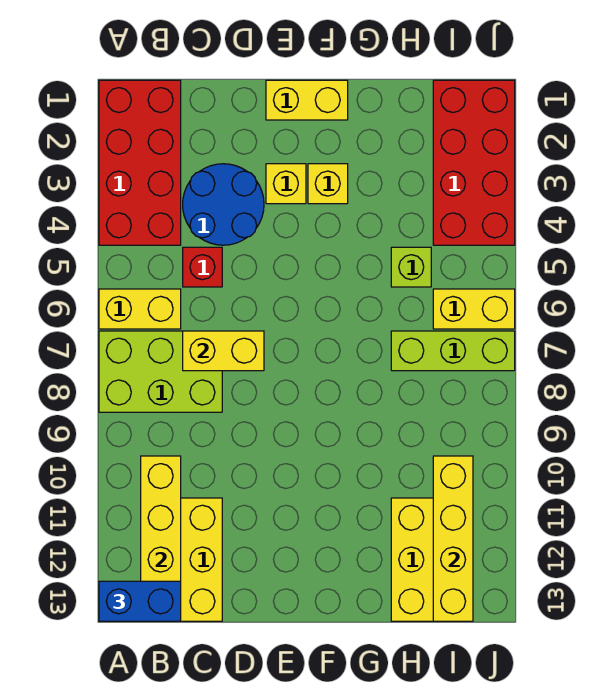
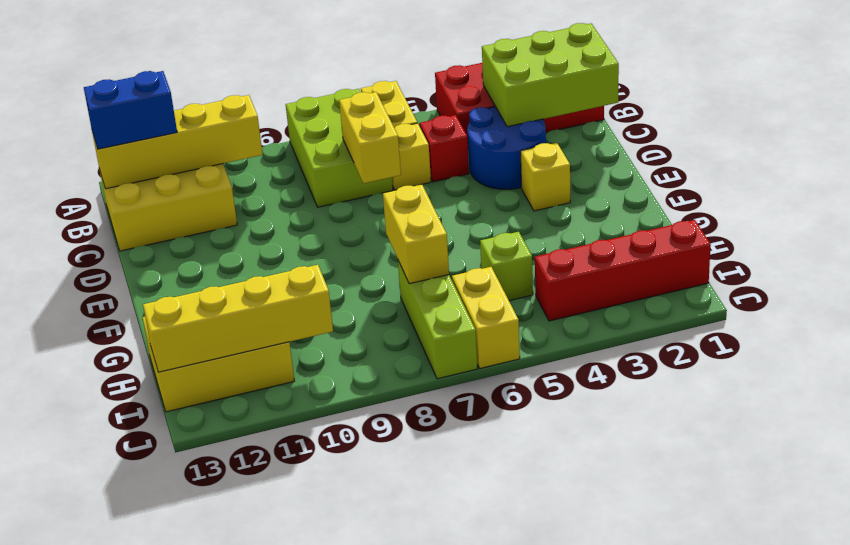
blue 1x2 brick [99,581,181,621] -> blue 1x2 brick turned to [84,71,177,149]
none -> lime 2x3 brick [482,23,619,127]
yellow 1x2 brick [266,80,348,120] -> yellow 1x2 brick moved to [383,185,449,284]
yellow 1x1 brick [308,164,348,204] -> yellow 1x1 brick moved to [392,123,431,190]
red 2x4 brick [433,80,515,245] -> red 1x4 brick [535,220,711,321]

